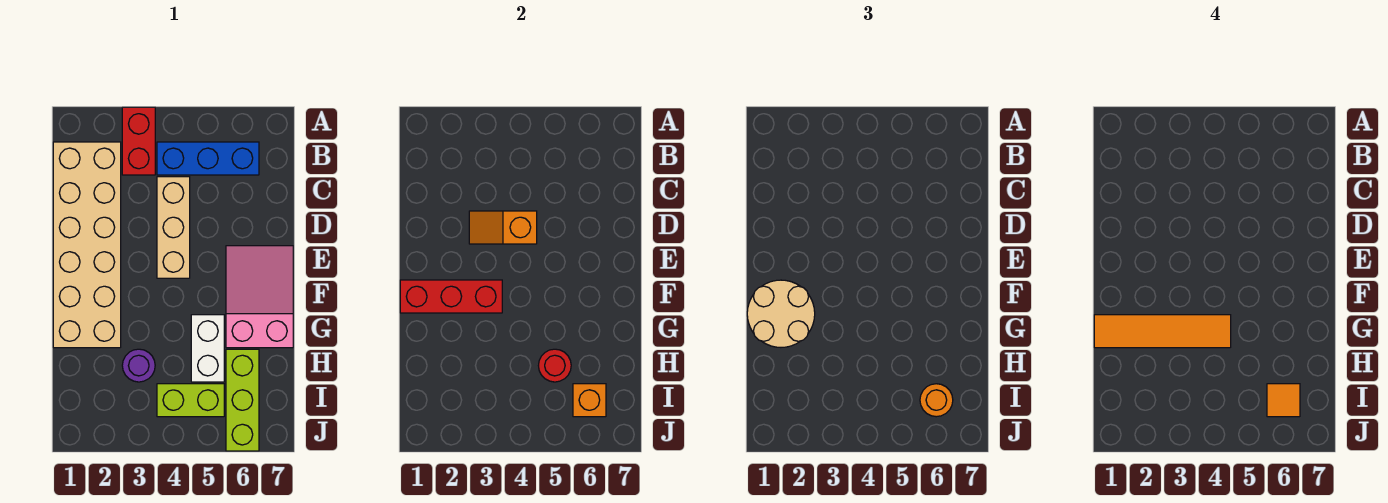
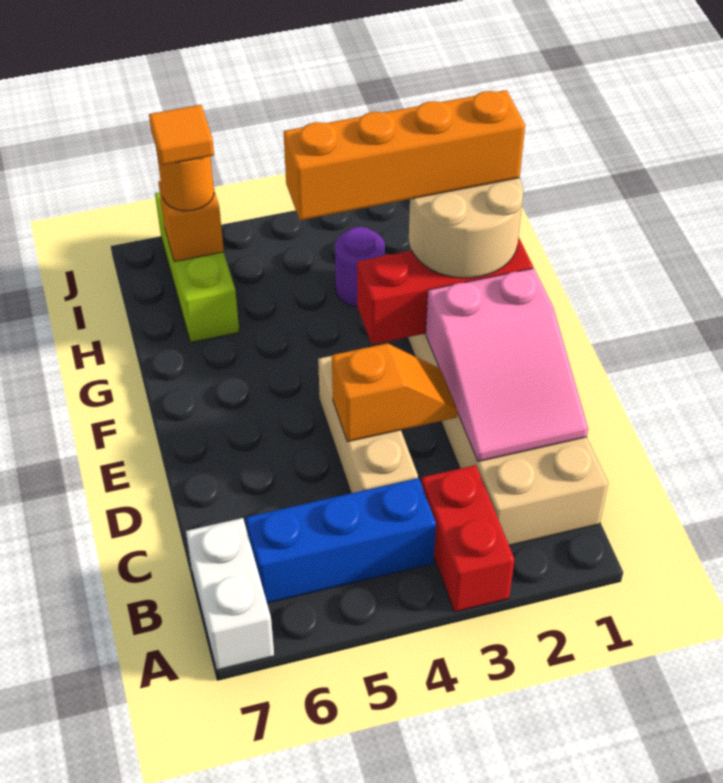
pink 2x3 slope [226,246,293,348] -> pink 2x3 slope moved to [426,268,588,462]
orange 1x4 tile [1094,315,1231,348] -> orange 1x4 brick [284,90,525,220]
white 1x2 brick [191,315,224,382] -> white 1x2 brick moved to [186,518,274,670]
red 1x1 round brick [538,349,571,382] -> none
lime 1x2 brick [157,384,224,417] -> none

